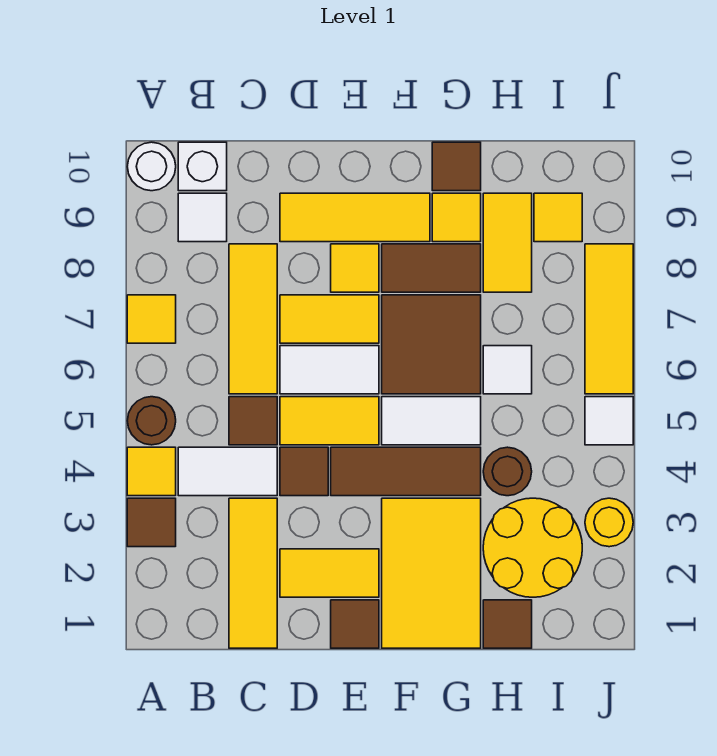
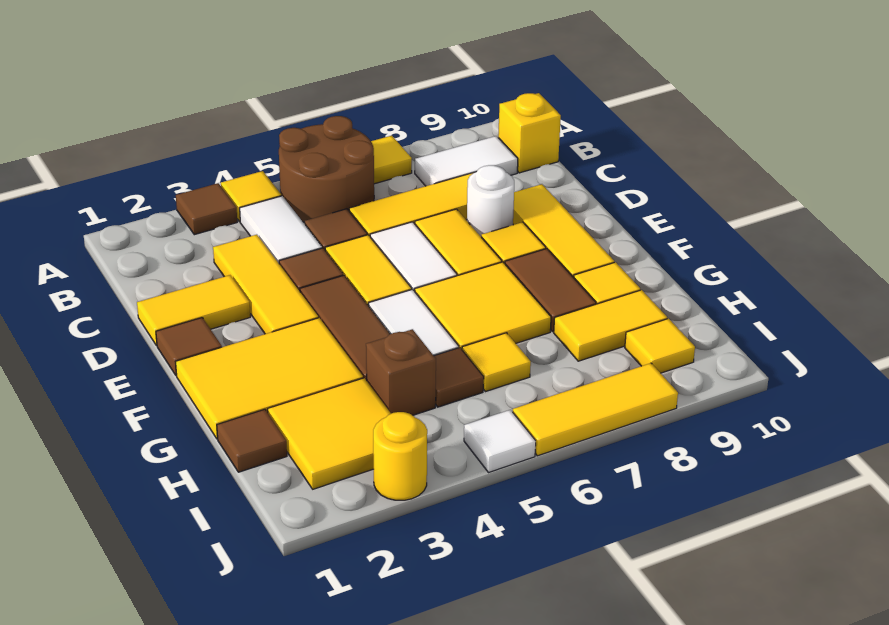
brown 1x1 round brick [127,397,176,445] -> brown 2x2 round brick [279,116,374,222]
white 1x1 round brick [127,142,176,191] -> white 1x1 round brick moved to [467,165,514,236]
white 1x1 tile [178,193,227,242] -> white 1x2 tile [415,136,518,186]
white 1x1 brick [178,142,227,191] -> yellow 1x1 brick [498,93,561,173]
yellow 1x3 tile [229,498,277,648] -> yellow 1x3 tile turned to [213,235,318,334]
yellow 1x2 tile [280,549,379,597] -> yellow 1x2 tile turned to [137,275,250,346]
brown 2x2 tile [382,295,481,394] -> yellow 2x2 tile [415,262,551,349]
brown 1x1 tile [432,142,481,191] -> brown 1x1 tile moved to [434,348,484,407]
yellow 2x2 round brick [483,498,582,597] -> yellow 2x2 tile [268,378,391,489]
brown 1x1 round brick [483,447,532,496] -> brown 1x1 brick [366,329,436,415]
white 1x1 tile [483,346,532,394] -> yellow 1x1 tile [462,333,531,392]

